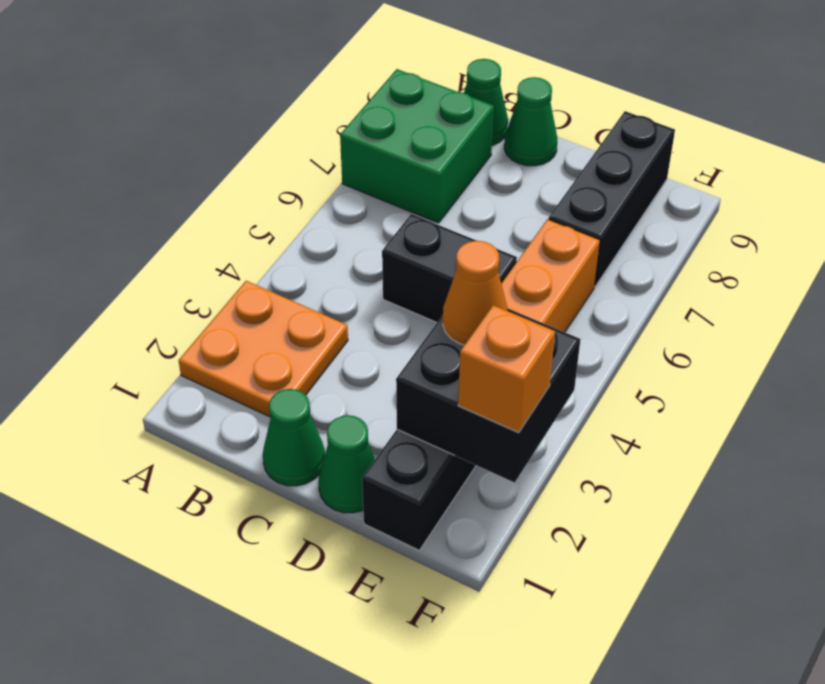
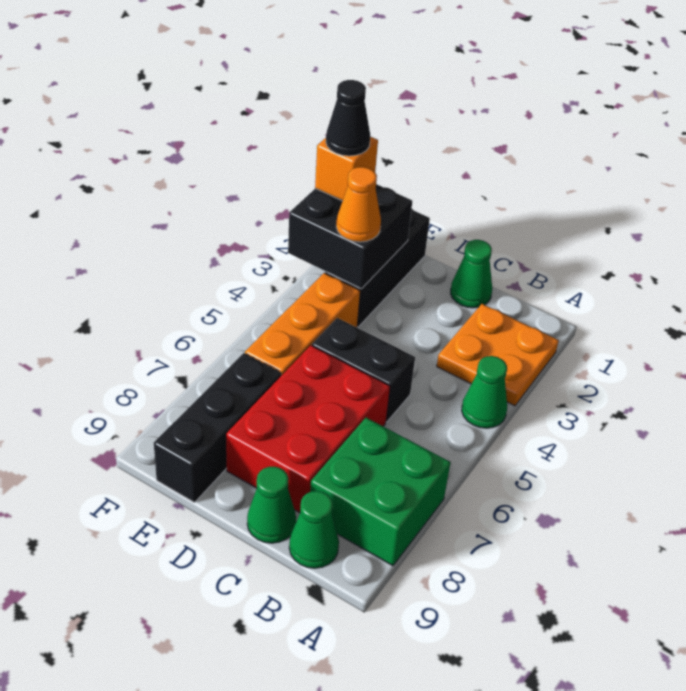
none -> red 2x3 brick [226,345,390,513]
green 1x1 cone [318,415,375,513] -> green 1x1 cone moved to [462,356,507,428]
none -> black 1x1 cone [326,80,370,156]

